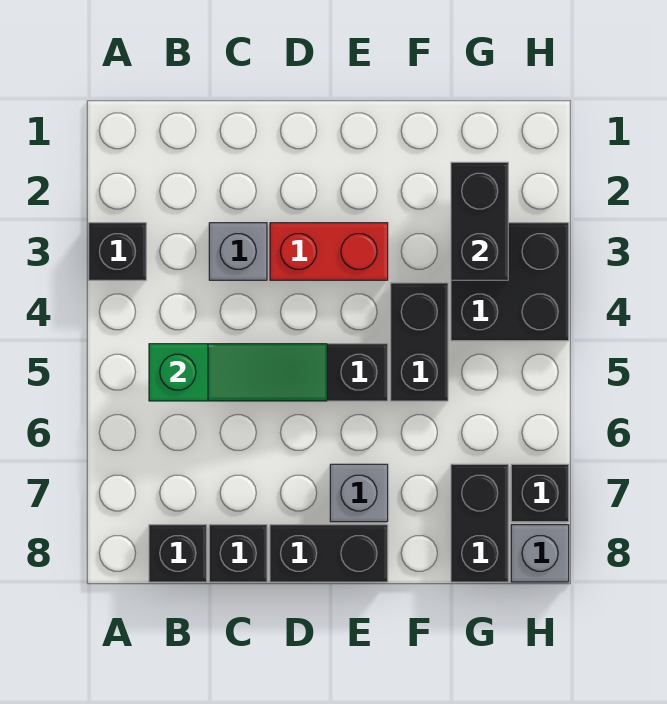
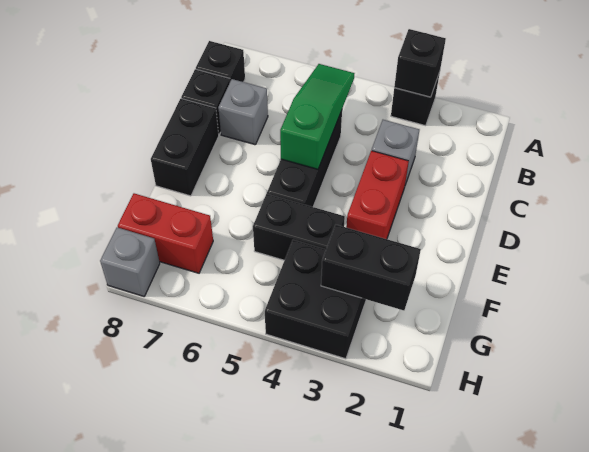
green 1x3 slope [149,344,327,401] -> green 1x3 slope turned to [280,64,354,169]
grey 1x1 brick [330,464,388,522] -> grey 1x1 brick moved to [218,79,268,145]
black 1x2 brick [451,464,508,582] -> red 1x2 brick [118,193,213,273]
black 1x1 brick [511,464,569,522] -> black 1x1 brick moved to [394,29,446,97]

